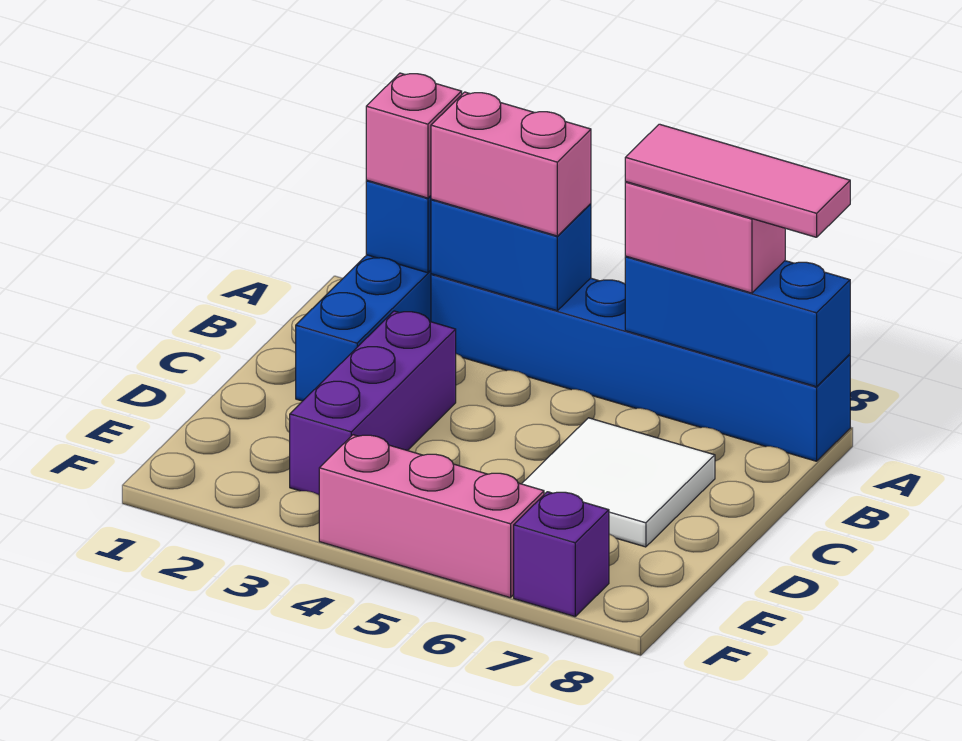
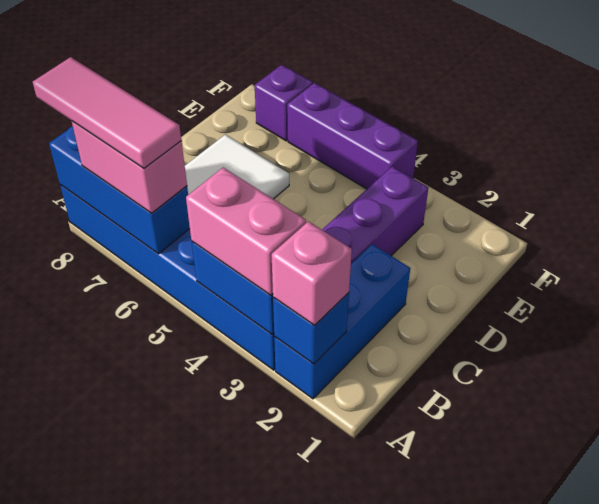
pink 1x3 brick [319,435,544,598] -> purple 1x3 brick [287,83,418,189]

